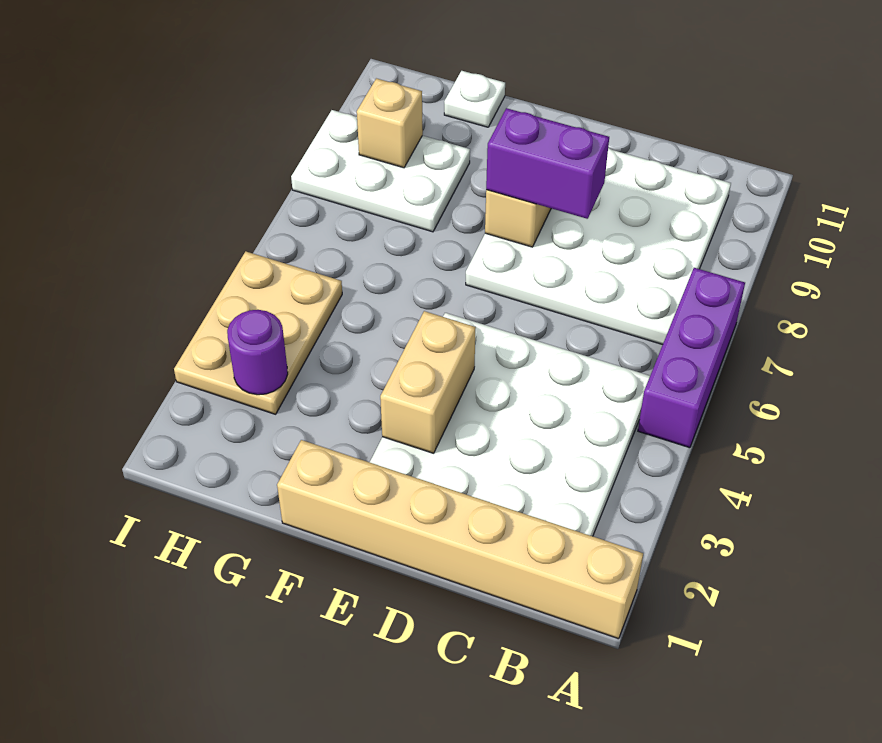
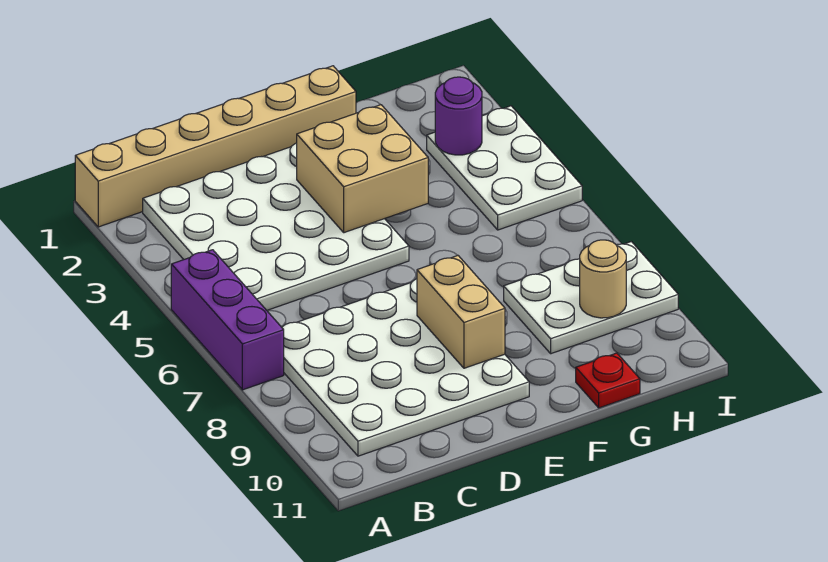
purple 1x2 brick [486,108,609,219] -> none
tan 1x2 brick [380,311,476,453] -> tan 2x2 brick [297,105,428,233]
white 1x1 plate [444,71,505,127] -> red 1x1 plate [576,353,640,408]
tan 2x3 plate [174,251,342,414] -> white 2x3 plate [427,106,582,230]
tan 1x1 brick [357,78,423,168] -> tan 1x1 round brick [580,240,626,318]

